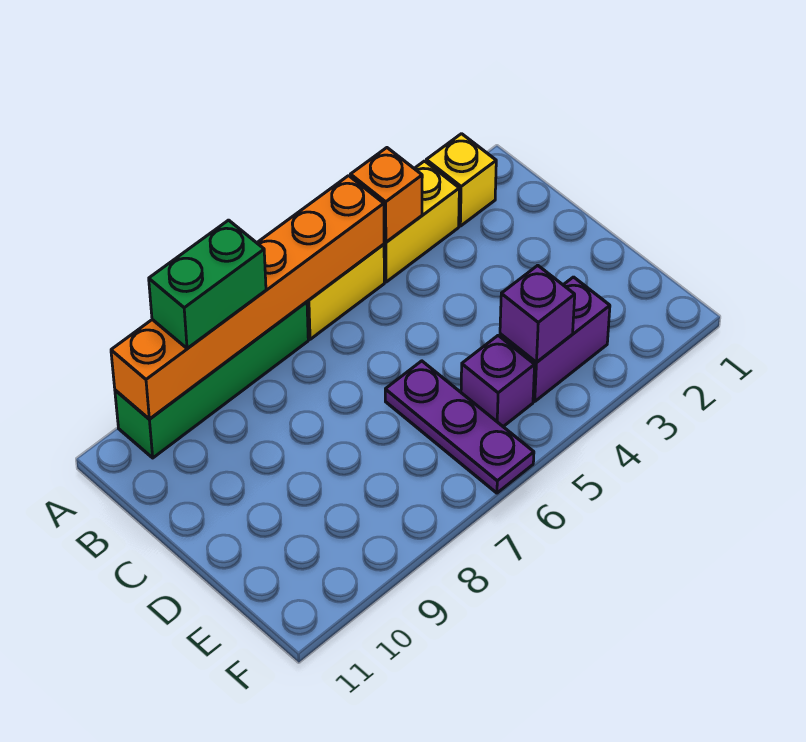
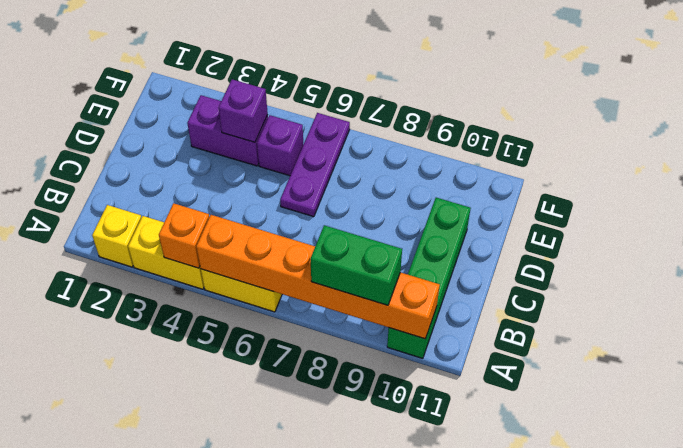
green 1x4 brick [115,302,308,458] -> green 1x4 brick turned to [387,198,471,358]

